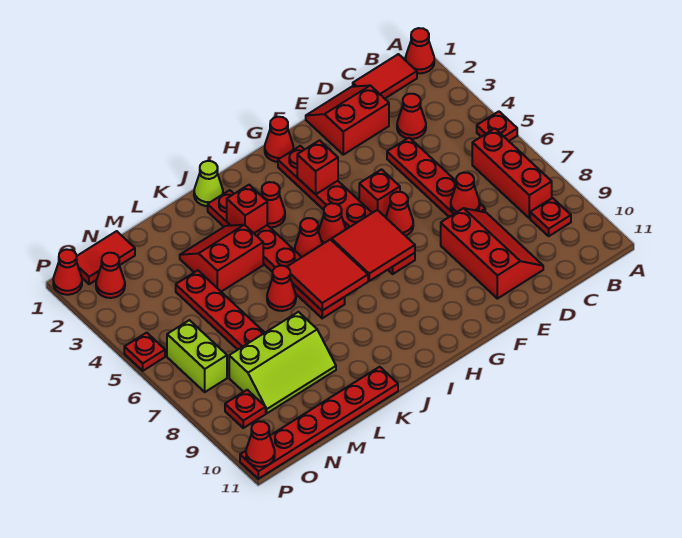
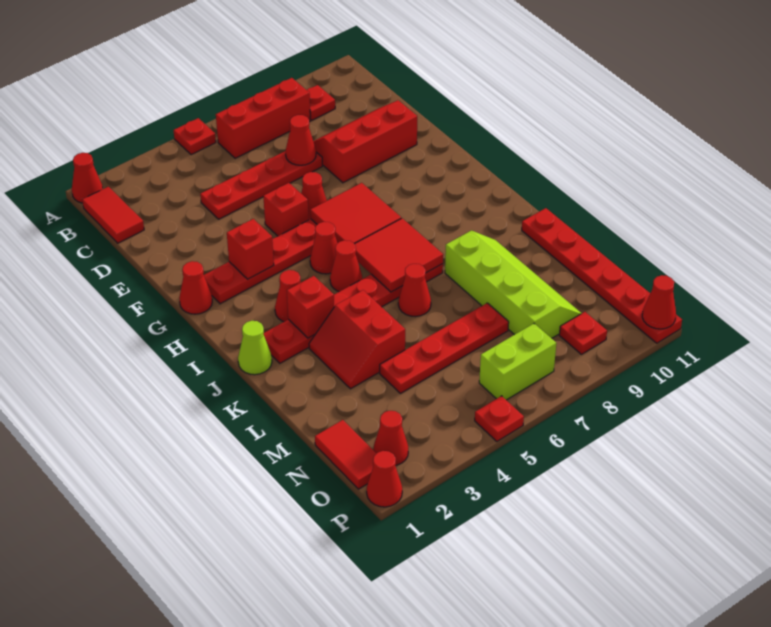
red 1x1 cone [397,94,426,139] -> none
red 2x2 slope [306,85,389,155] -> none
lime 2x3 slope [229,312,336,413] -> lime 2x4 slope [445,230,582,338]

